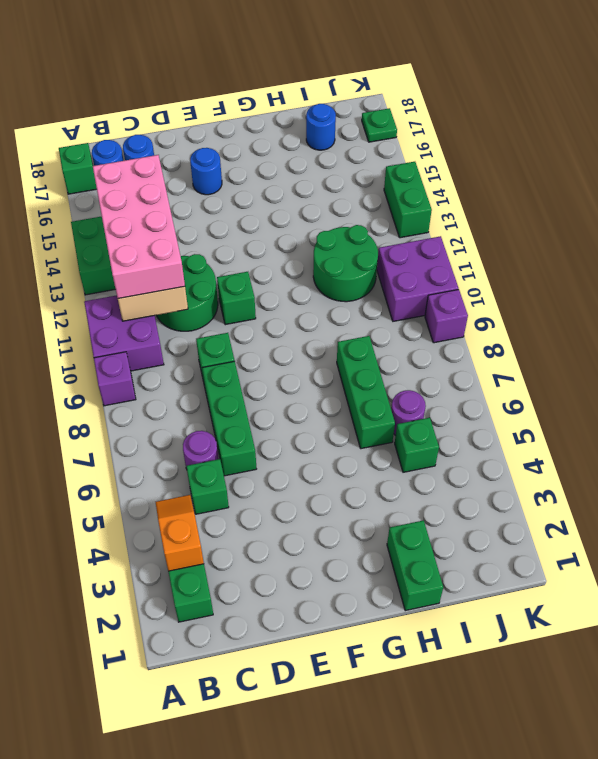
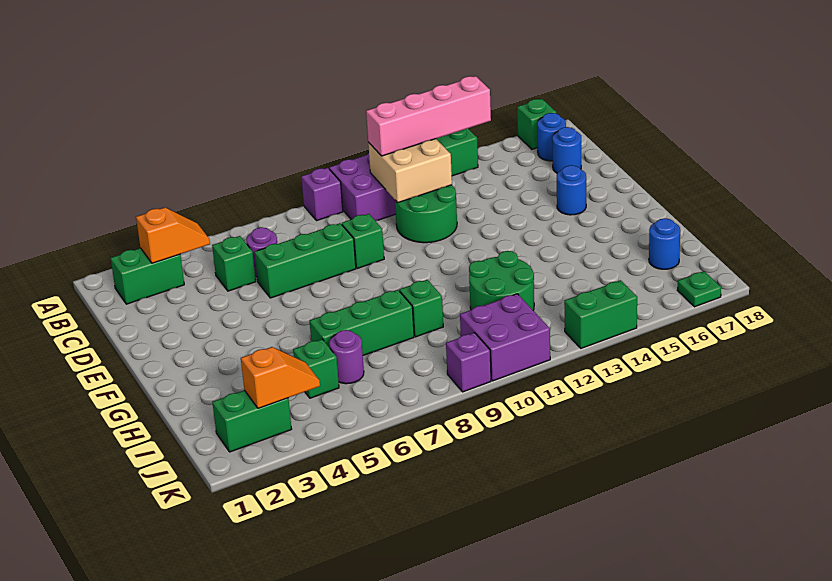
pink 2x4 brick [93,155,185,299] -> pink 1x4 brick [366,76,491,156]
green 1x1 brick [217,272,256,325] -> green 1x1 brick moved to [399,280,443,337]
green 1x2 brick [387,520,443,611] -> green 1x2 brick moved to [212,390,292,452]
none -> orange 1x2 slope [241,347,320,408]

